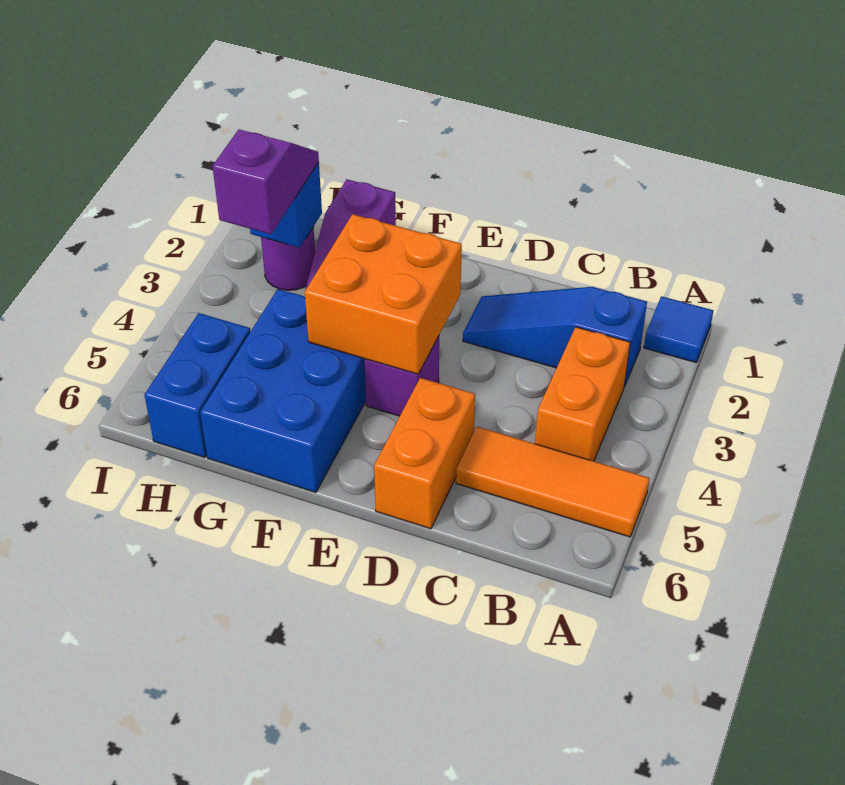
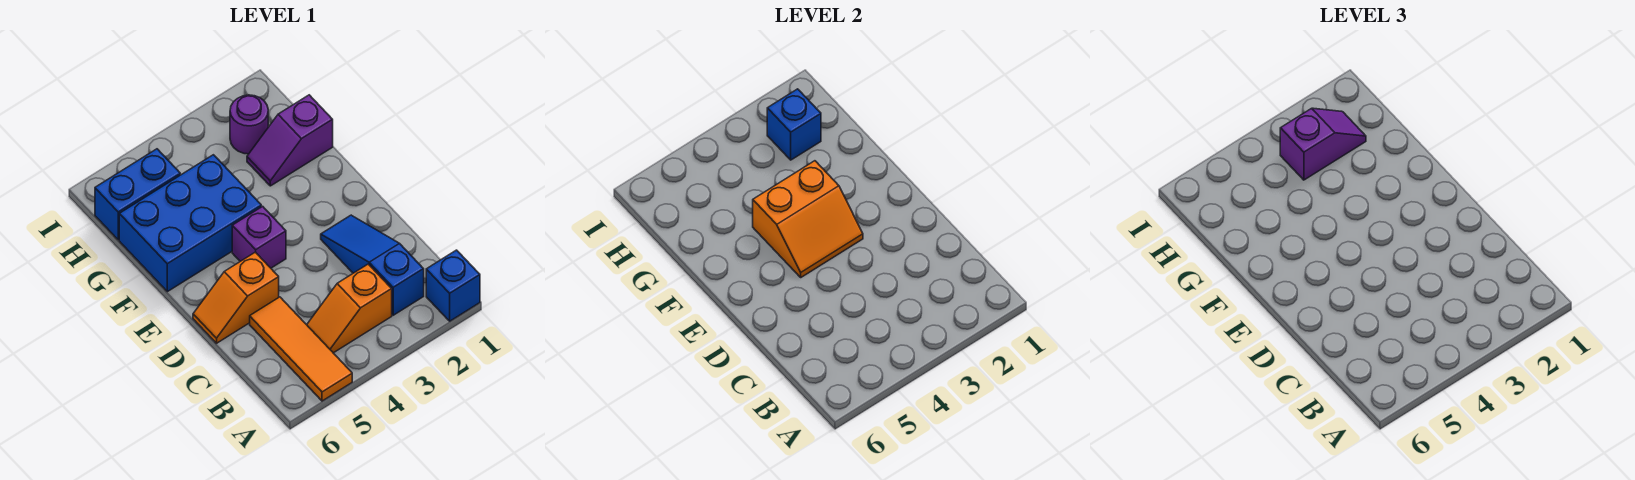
blue 1x1 tile [644,296,713,362] -> blue 1x1 brick [426,250,480,321]
orange 1x2 brick [535,327,630,461] -> orange 1x2 slope [307,264,392,353]
orange 1x2 brick [374,378,475,529] -> orange 1x2 slope [193,252,279,343]
orange 2x2 brick [305,214,462,374] -> orange 2x2 slope [753,161,863,277]

